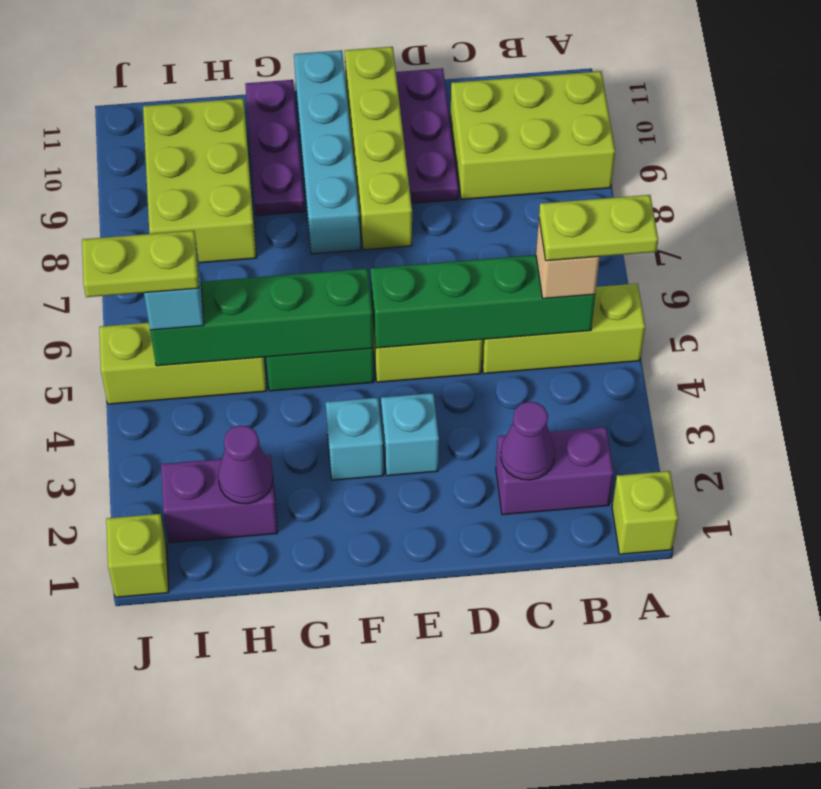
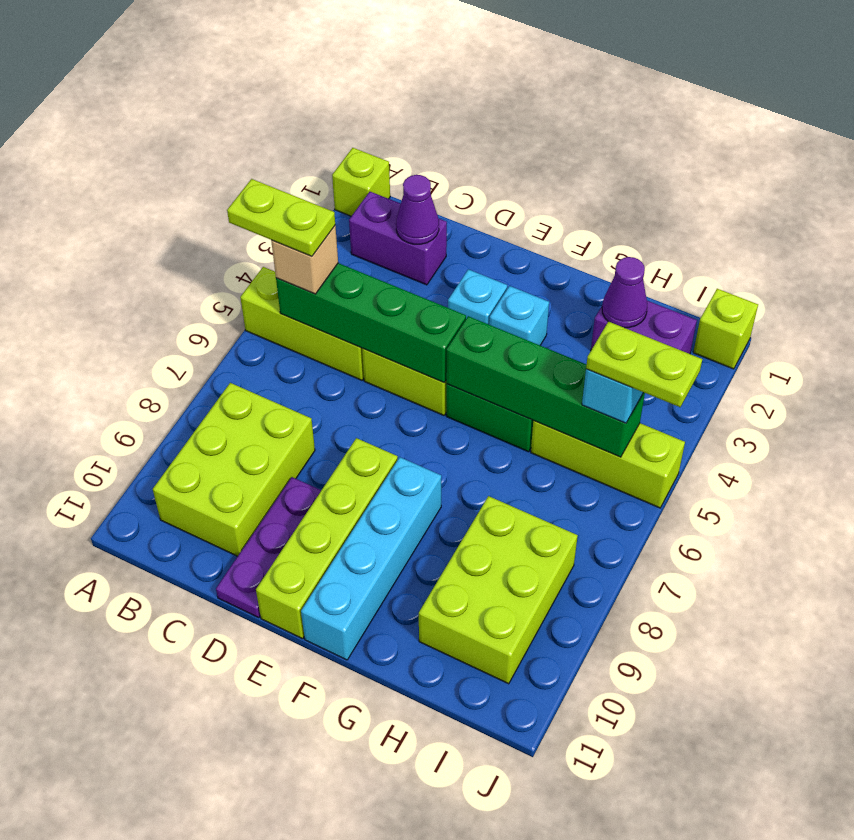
lime 2x3 brick [450,71,615,200] -> lime 2x3 brick turned to [153,383,315,556]
purple 1x3 plate [245,80,305,216] -> none

